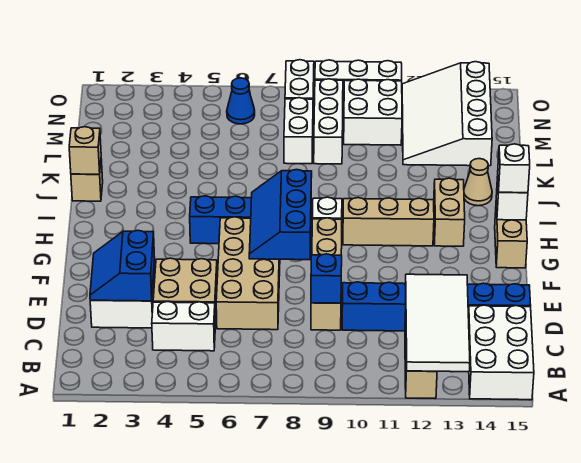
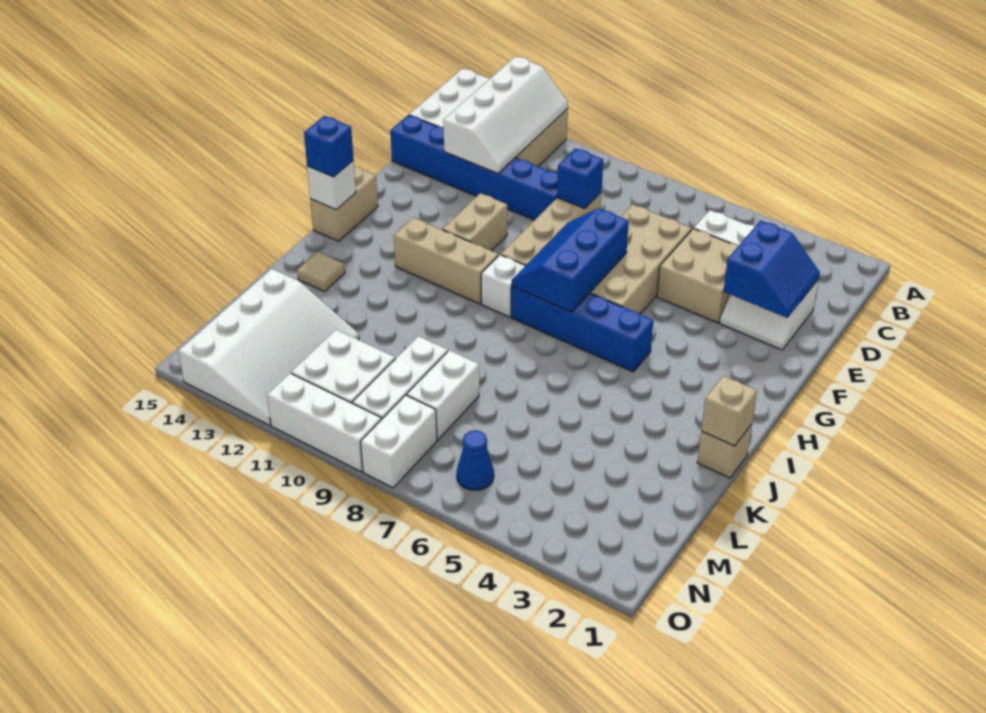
white 2x4 tile [405,274,470,372] -> white 2x4 slope [443,56,568,173]
blue 2x3 slope [249,170,312,260] -> blue 2x3 slope turned to [512,208,629,312]
tan 1x2 brick [434,178,465,246] -> tan 1x2 brick moved to [442,193,507,251]
white 1x1 brick [498,144,530,193] -> blue 1x1 brick [304,116,354,177]
tan 1x1 cone [464,159,492,206] -> tan 1x1 tile [297,252,345,292]

